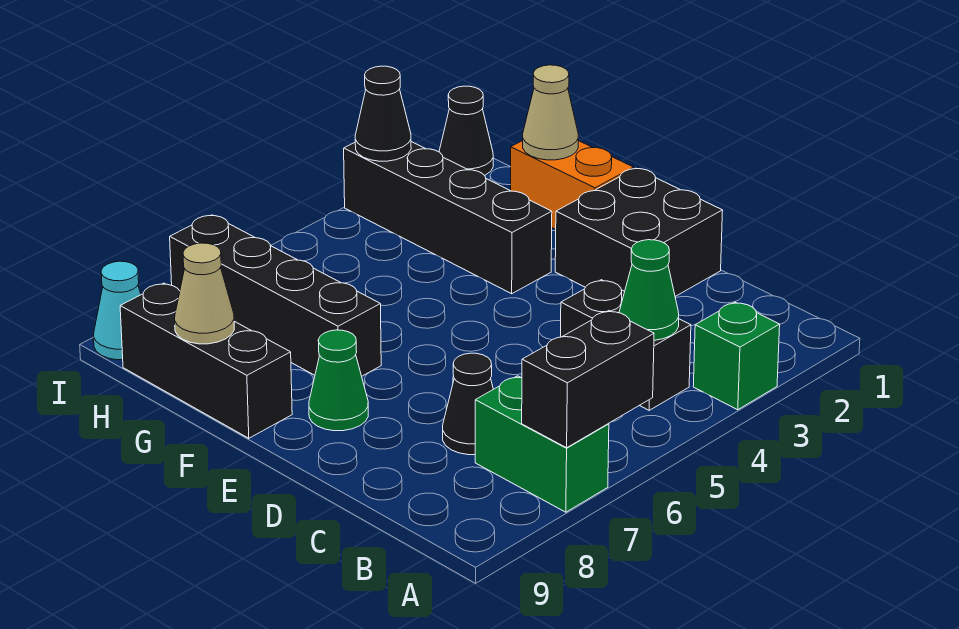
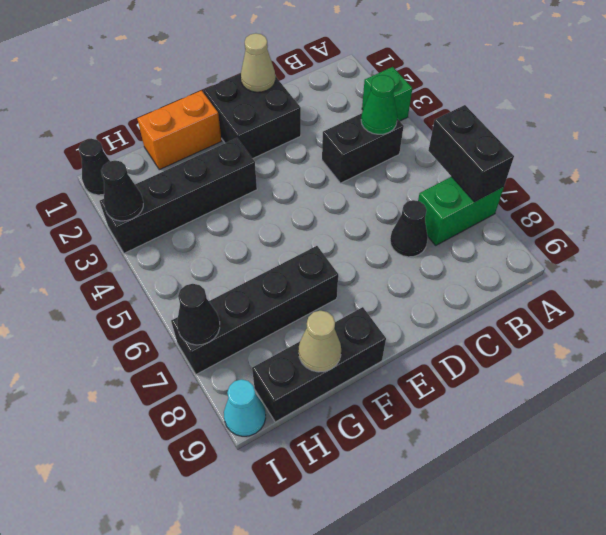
green 1x1 cone [309,330,368,431] -> none
tan 1x1 cone [523,65,578,160] -> tan 1x1 cone moved to [241,33,275,92]
none -> black 1x1 cone [177,284,220,345]

